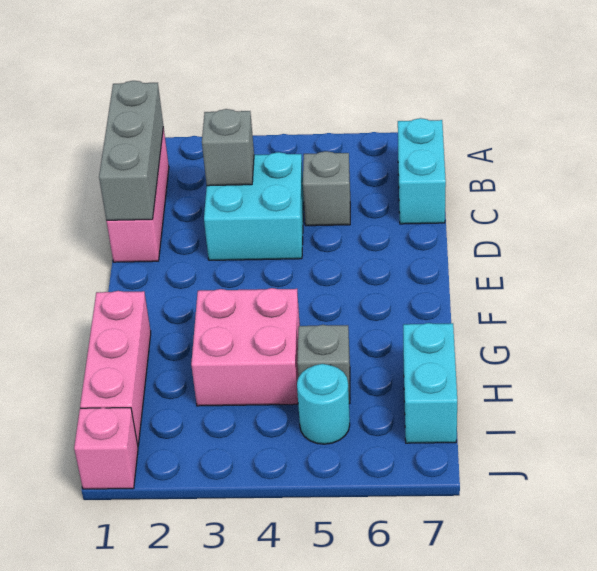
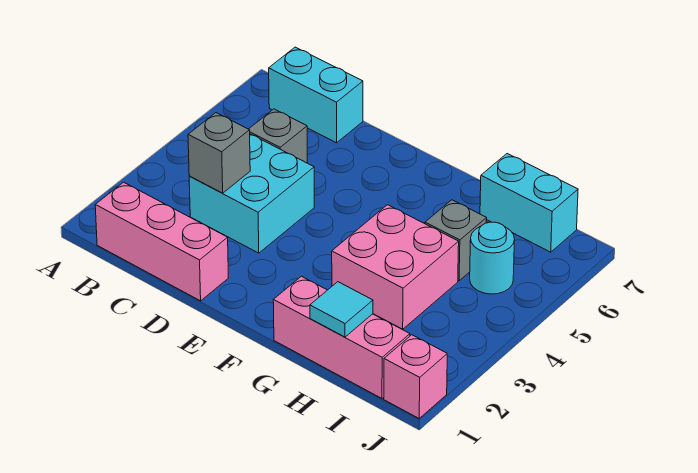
grey 1x3 brick [99,81,163,220] -> none
none -> cyan 1x1 tile [310,282,373,337]

